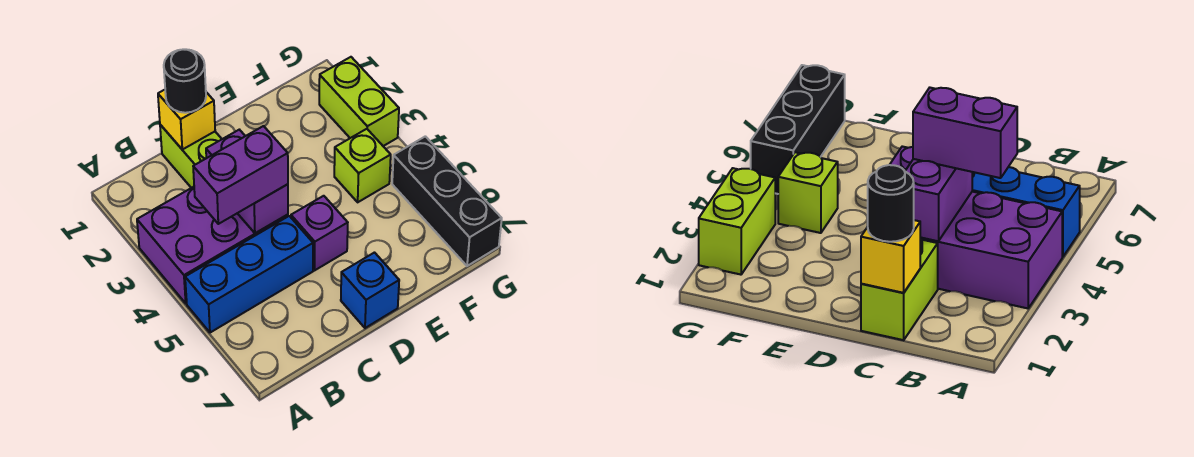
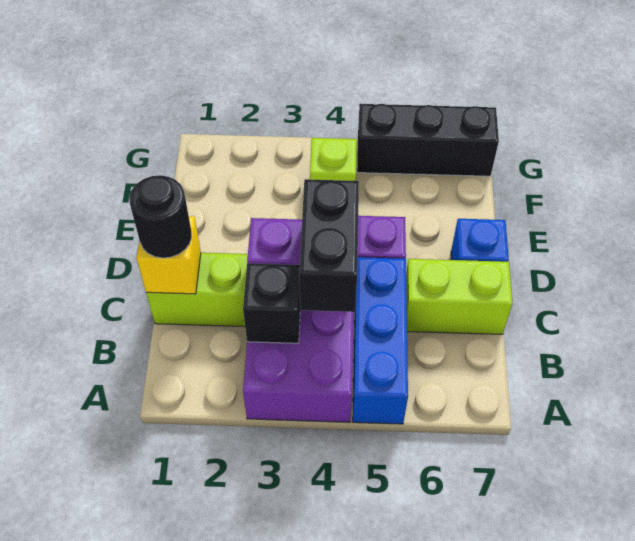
none -> black 1x1 brick [243,263,300,343]
purple 1x2 brick [193,126,288,224] -> black 1x2 brick [299,179,359,312]
lime 1x2 brick [319,57,399,146] -> lime 1x2 brick moved to [406,259,512,334]

